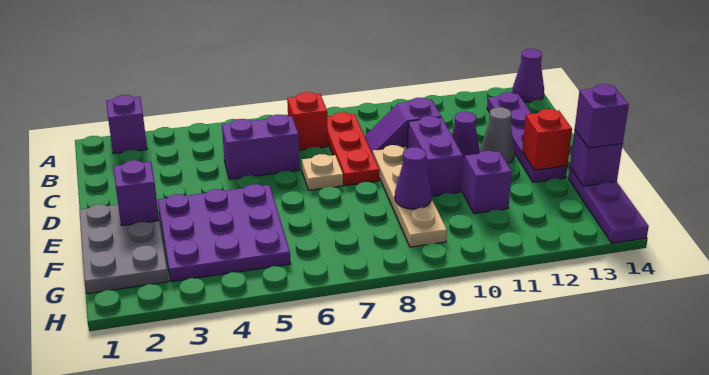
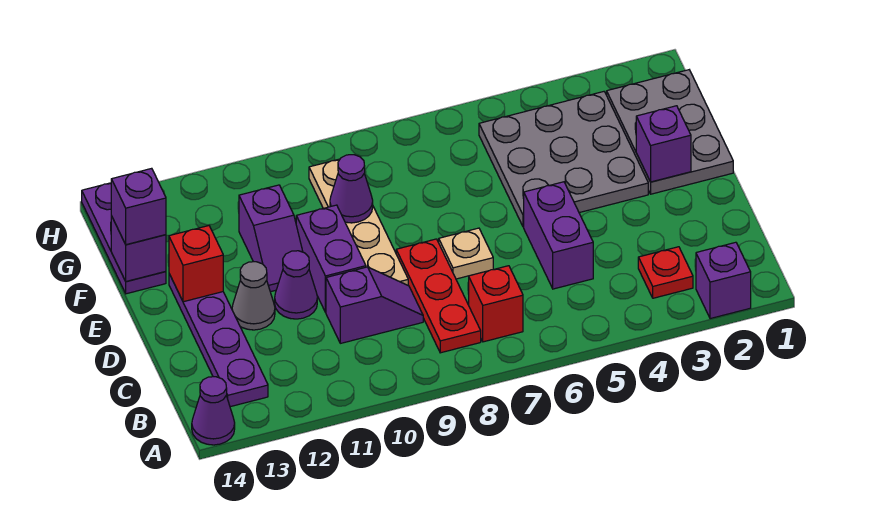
none -> red 1x1 plate [638,247,693,298]
purple 1x2 brick [222,115,300,179] -> purple 1x2 brick turned to [524,182,593,289]
purple 3x3 plate [158,184,291,282] -> grey 3x3 plate [479,92,648,227]

